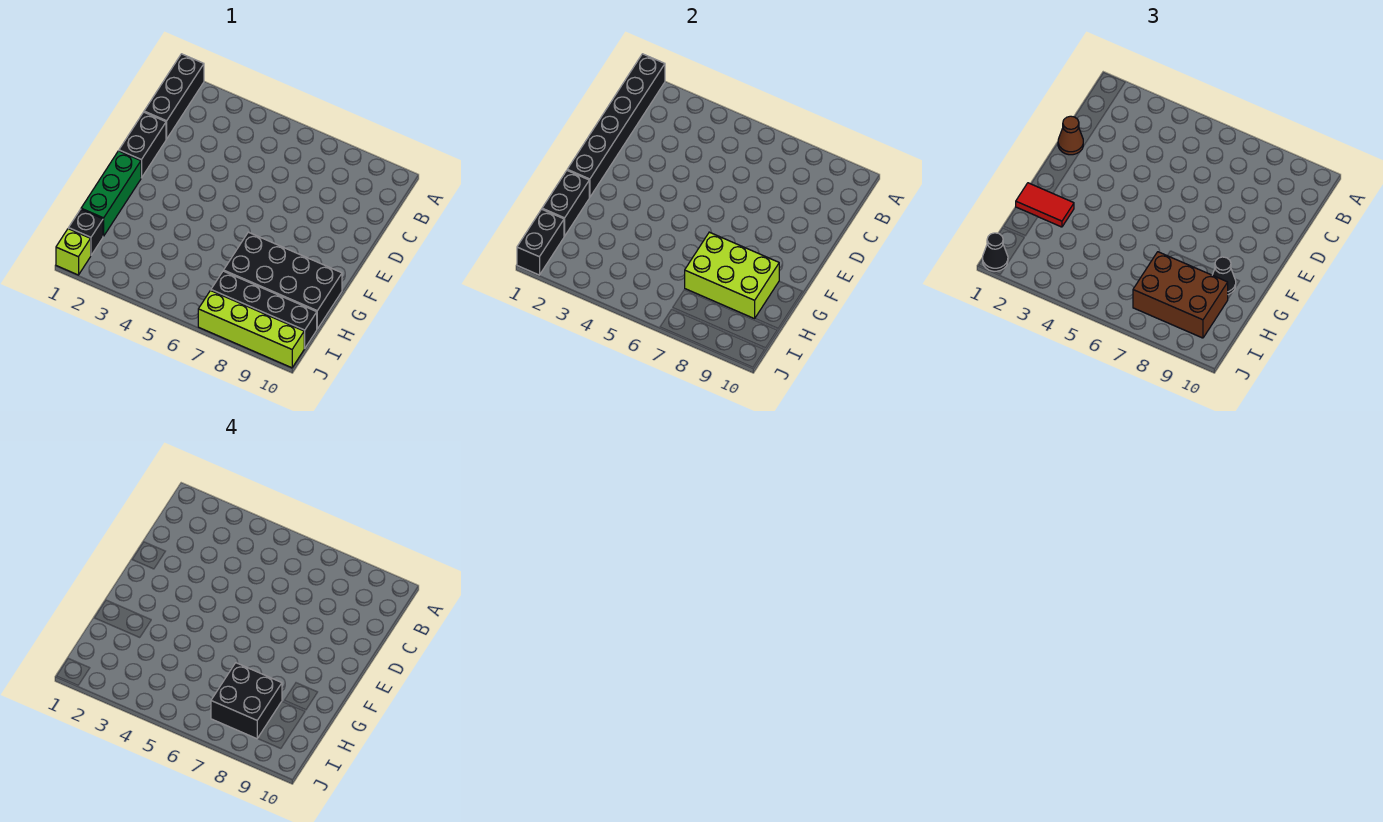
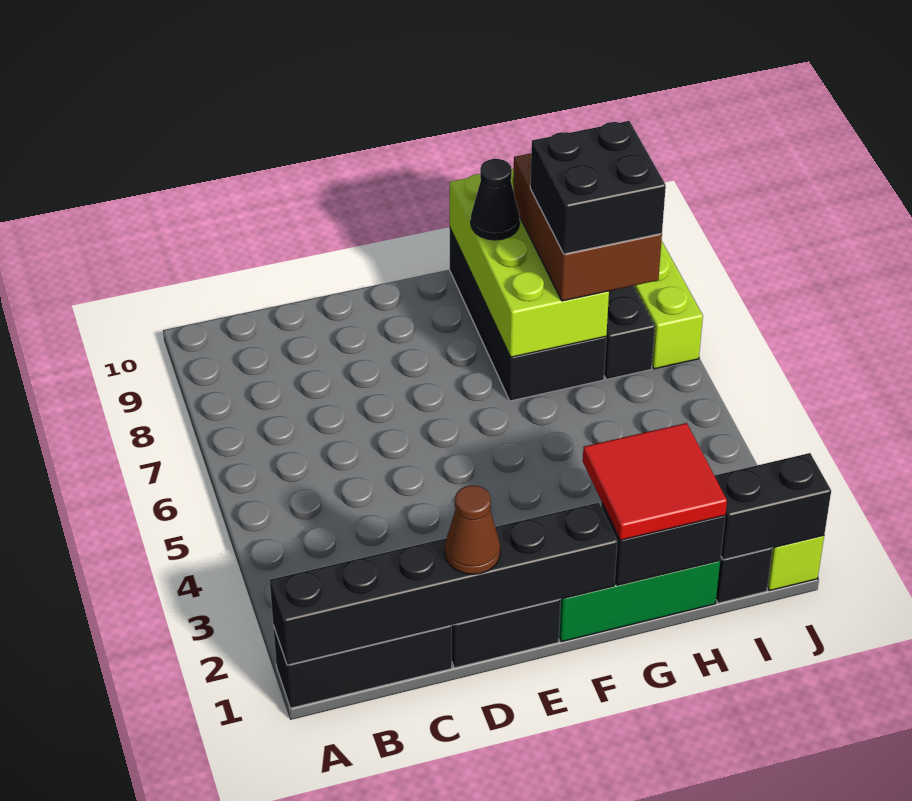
red 1x2 tile [1016,183,1074,227] -> red 2x2 tile [583,423,727,540]
lime 2x3 brick [685,232,779,319] -> lime 2x4 brick [450,169,609,357]
black 1x1 cone [983,233,1008,272] -> none

